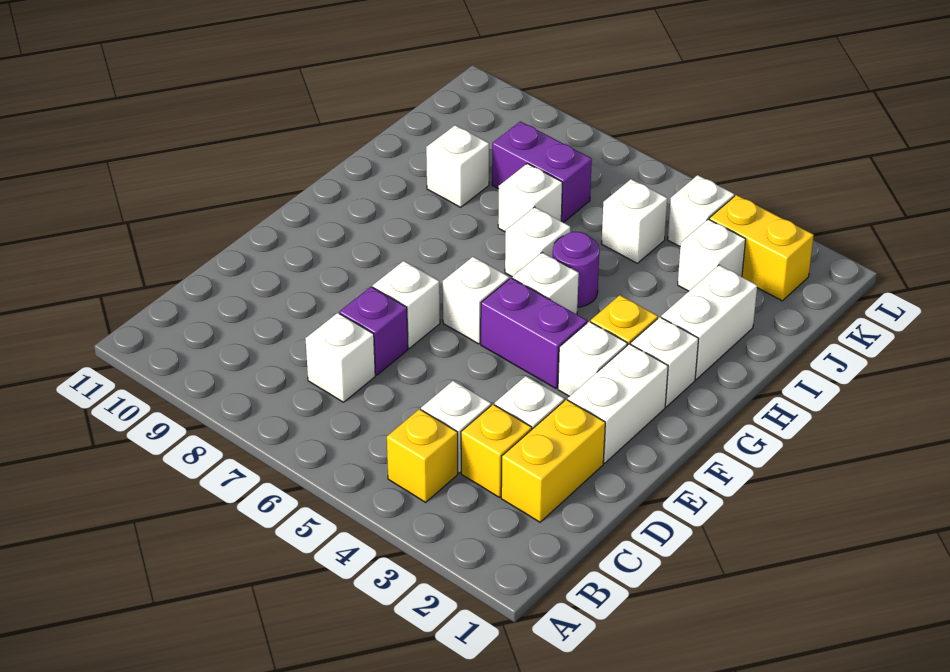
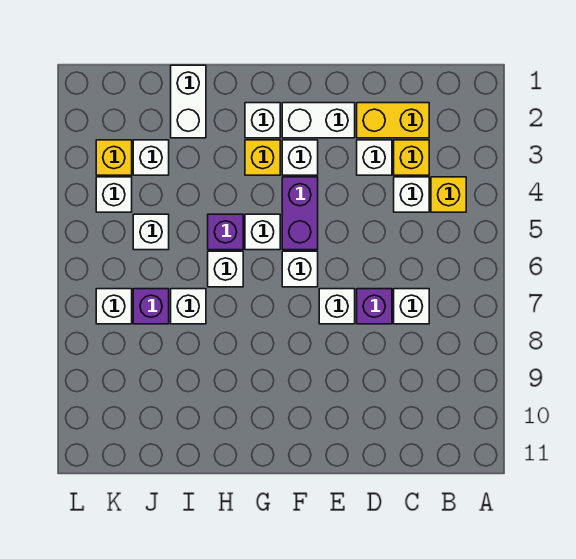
white 1x2 brick [661,265,757,379] -> white 1x2 brick turned to [171,65,206,138]
purple 1x1 round brick [553,232,599,307] -> purple 1x1 brick [208,214,243,250]
white 1x1 brick [426,125,489,207] -> white 1x1 brick moved to [96,289,132,324]
purple 1x2 brick [492,121,592,223] -> purple 1x1 brick [133,289,169,324]
yellow 1x2 brick [709,195,814,301] -> yellow 1x1 brick [96,140,132,175]

